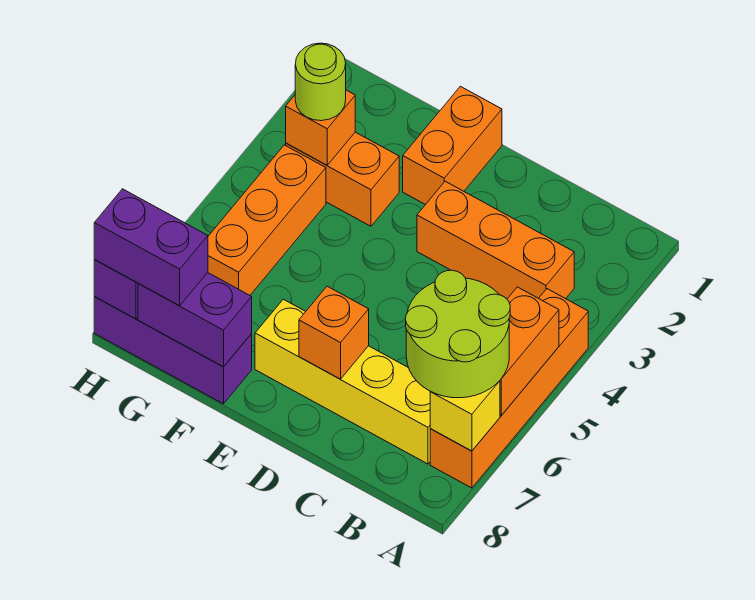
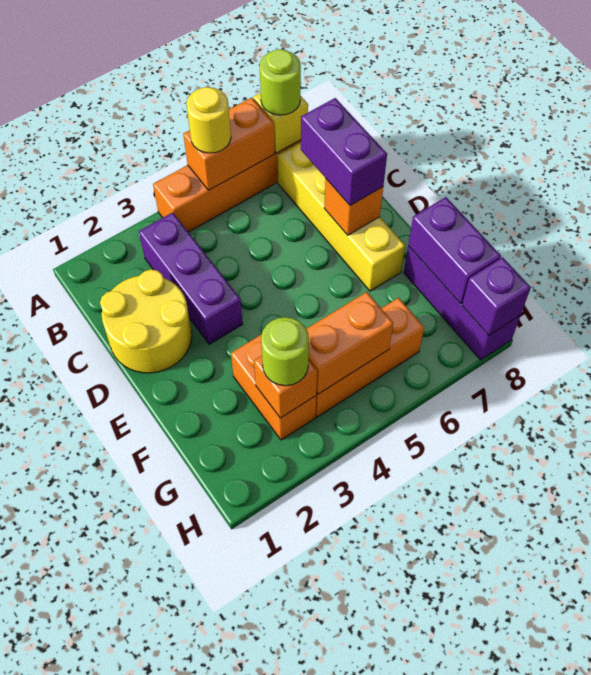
none -> yellow 1x1 round brick [186,87,231,153]
lime 2x2 round brick [406,270,510,398] -> lime 1x1 round brick [260,49,301,115]
orange 1x3 brick [417,181,574,299] -> purple 1x3 brick [139,212,243,344]
none -> yellow 2x2 round brick [100,269,192,373]
orange 1x2 brick [403,86,502,205] -> orange 1x2 brick moved to [306,292,393,394]
purple 1x2 brick [94,189,208,306] -> purple 1x2 brick moved to [301,98,387,206]

